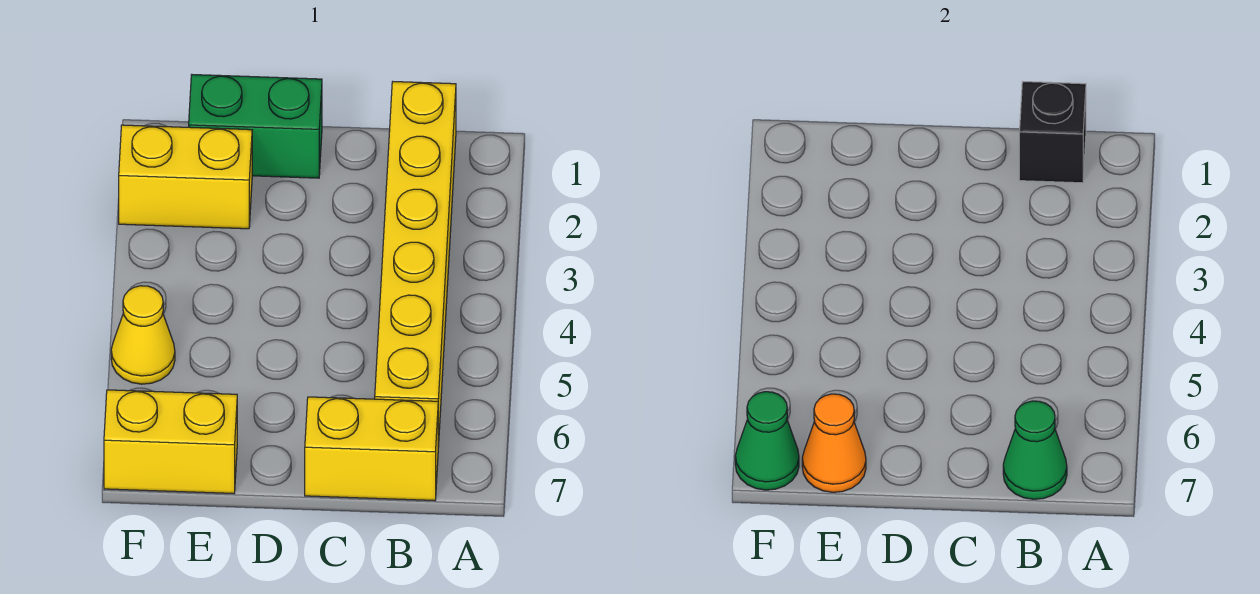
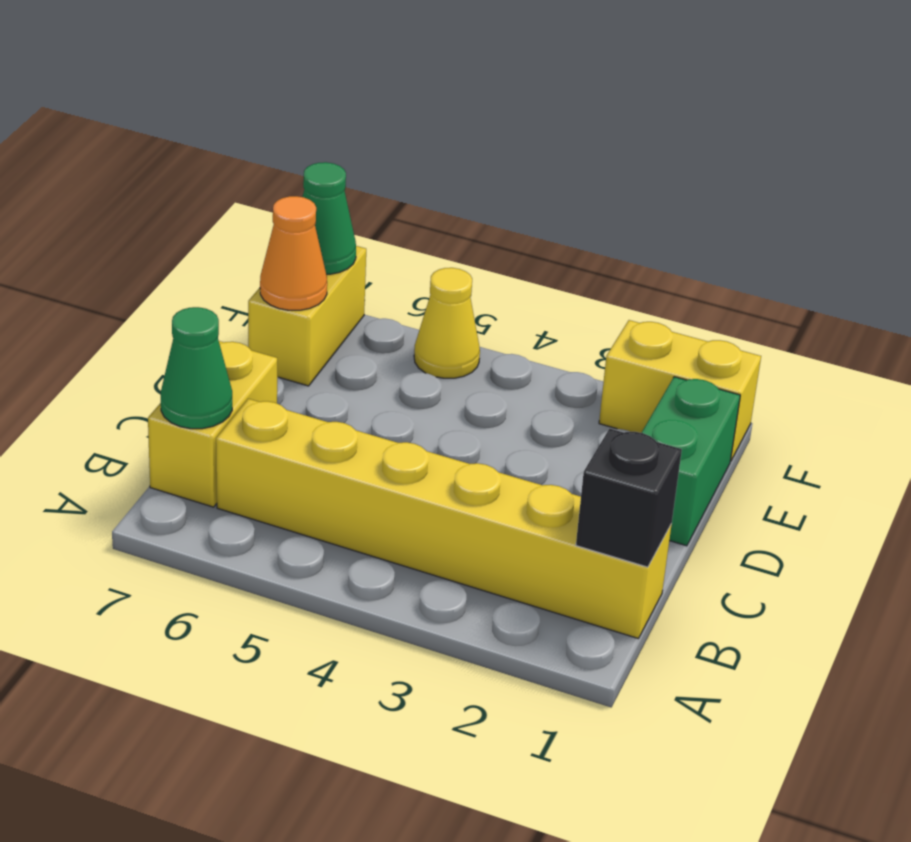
yellow 1x2 brick [119,125,252,229] -> yellow 1x2 brick turned to [599,320,761,461]

